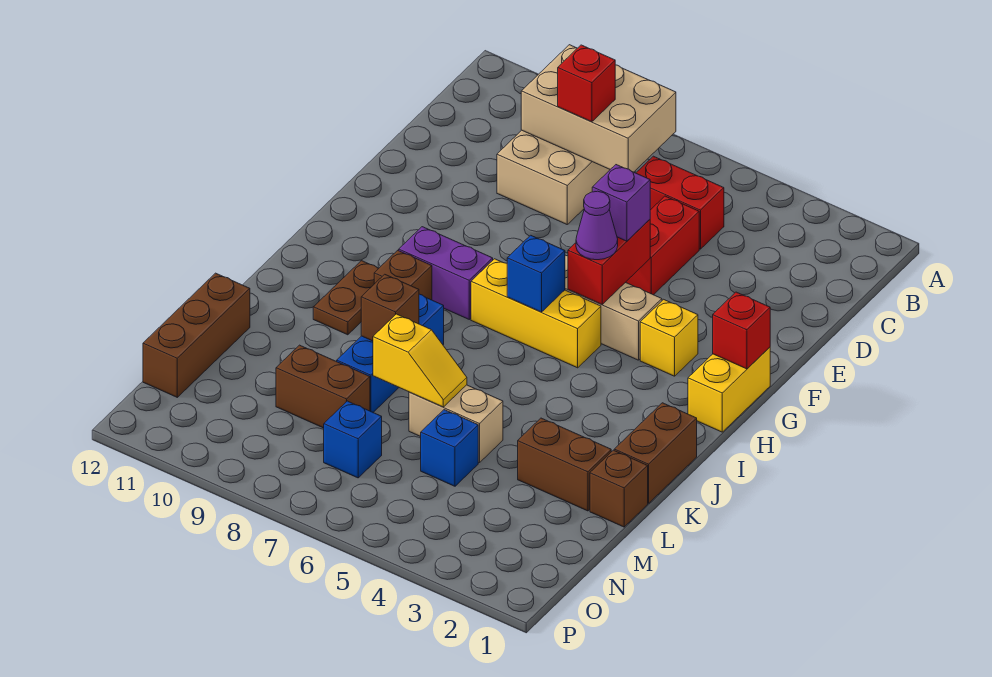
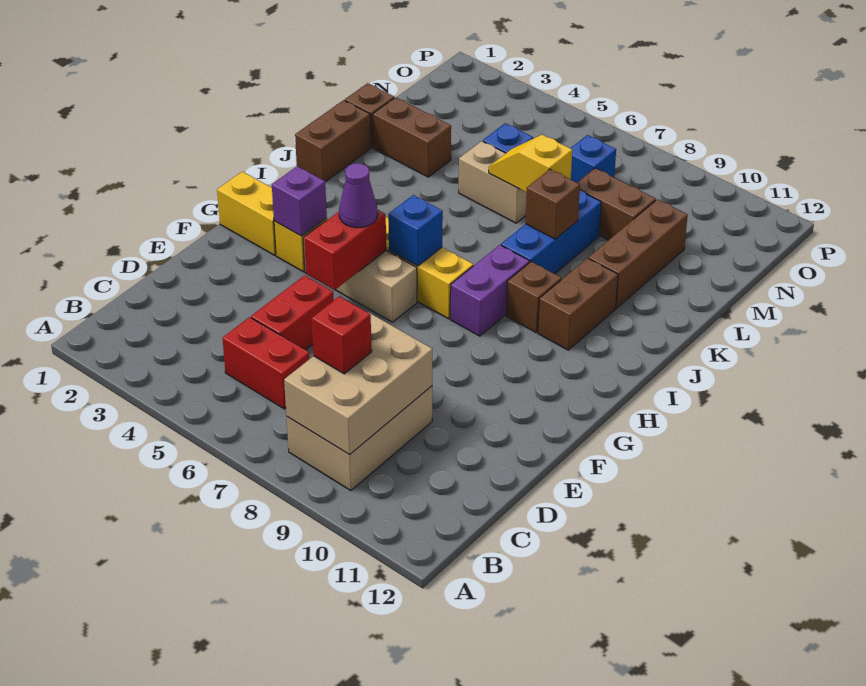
tan 2x3 brick [521,45,676,172] -> tan 2x3 brick turned to [284,313,432,455]
purple 1x1 brick [592,165,650,241] -> purple 1x1 brick moved to [272,166,327,236]
yellow 1x2 brick [688,347,770,432] -> yellow 1x2 brick turned to [217,172,276,255]
red 1x1 brick [713,292,770,369] -> none
purple 1x2 brick [399,227,493,319] -> purple 1x2 brick turned to [450,245,530,336]
brown 1x2 plate [313,261,379,335] -> brown 1x2 brick [538,258,618,350]
brown 1x3 brick [143,273,250,397] -> brown 1x3 brick moved to [588,199,688,308]

